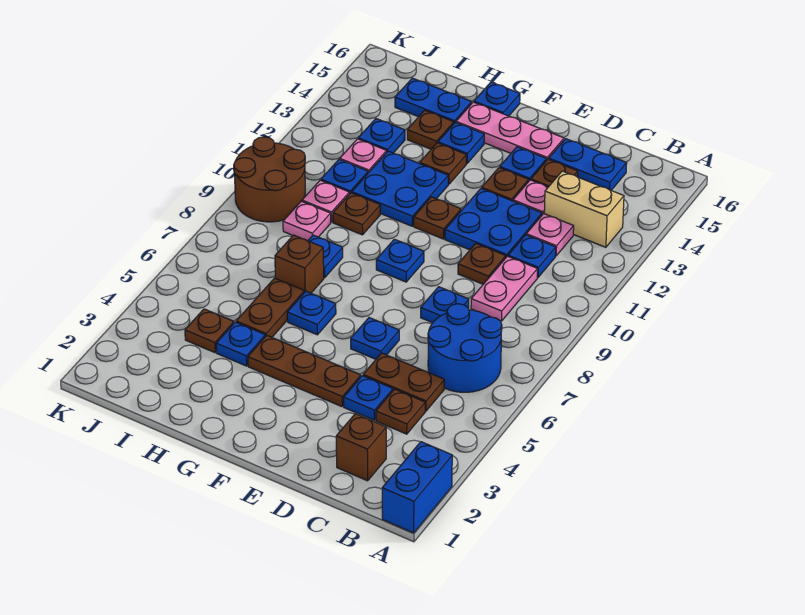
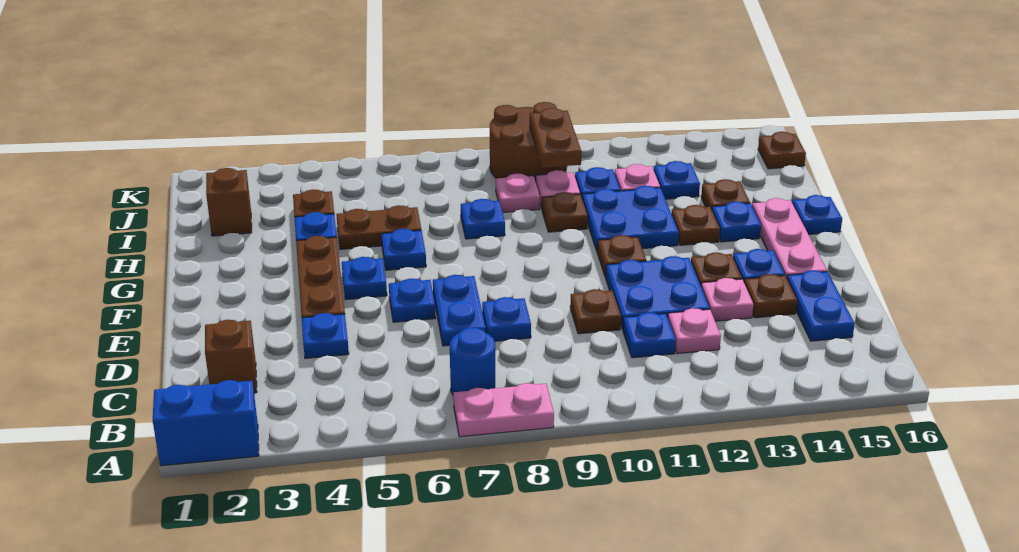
blue 2x2 round brick [428,304,502,392] -> blue 1x1 round brick [450,327,495,394]
tan 1x2 brick [544,171,624,247] -> none
brown 1x1 plate [376,389,425,434] -> brown 1x1 plate moved to [758,132,806,169]
brown 1x2 plate [363,353,444,411] -> brown 1x2 plate moved to [530,108,581,168]
pink 1x2 plate [471,256,538,321] -> pink 1x2 plate moved to [453,383,554,437]
blue 1x1 plate [376,239,424,282] -> blue 1x1 plate moved to [342,257,387,300]
brown 1x1 brick [275,235,324,293] -> brown 1x1 brick moved to [206,168,252,236]
blue 1x2 plate [395,78,472,123] -> blue 1x2 plate moved to [433,275,486,346]

